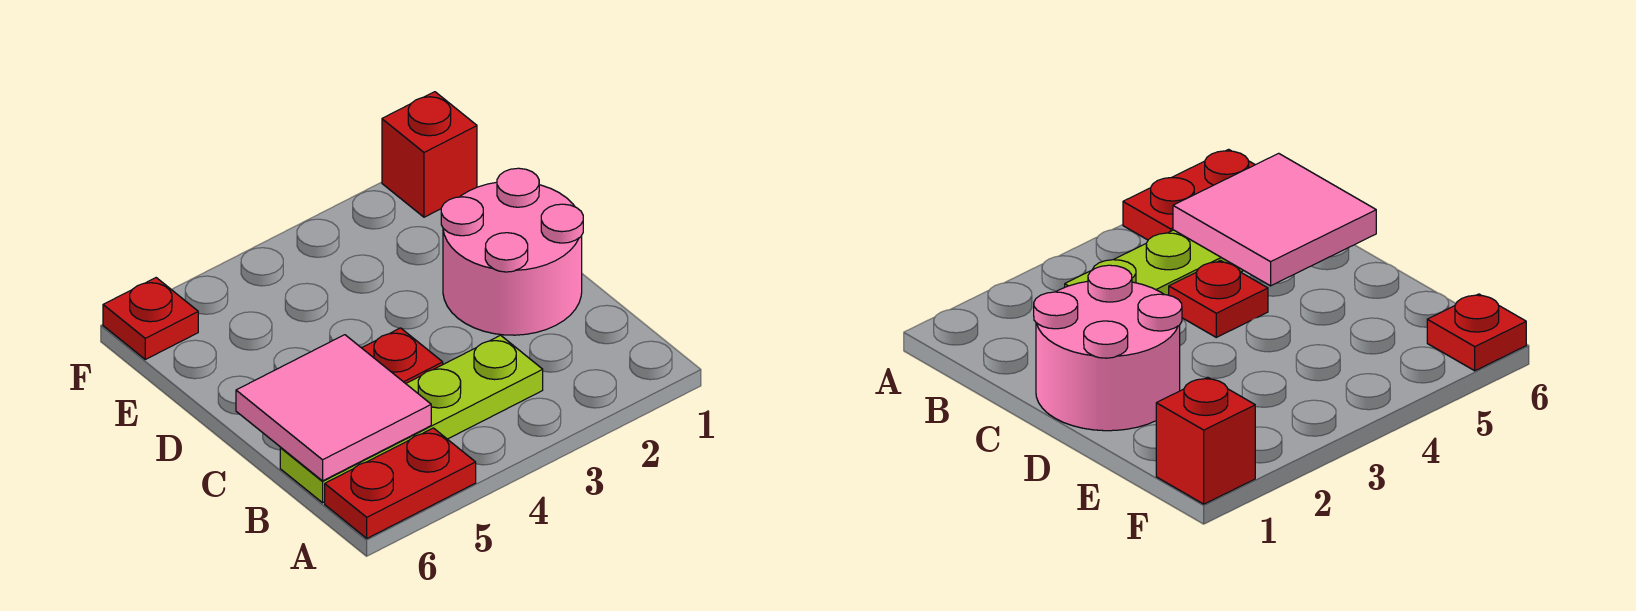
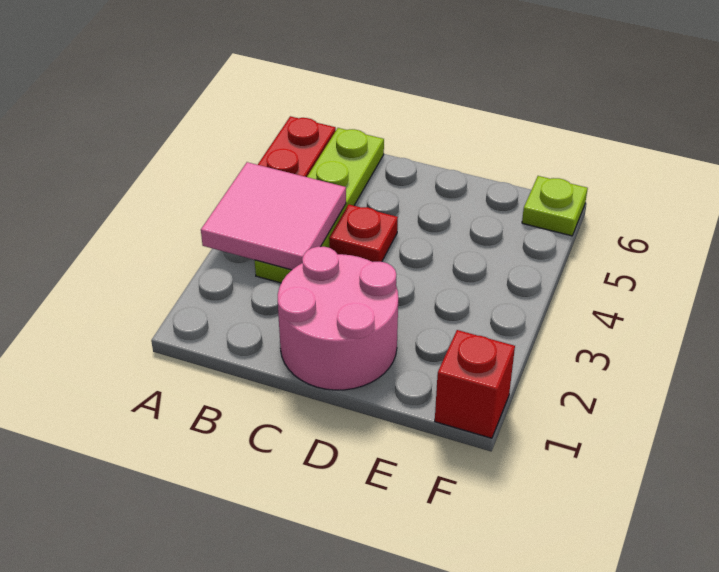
pink 2x2 tile [236,335,431,481] -> pink 2x2 tile moved to [201,162,346,270]
red 1x1 plate [103,278,198,359] -> lime 1x1 plate [522,176,588,236]

